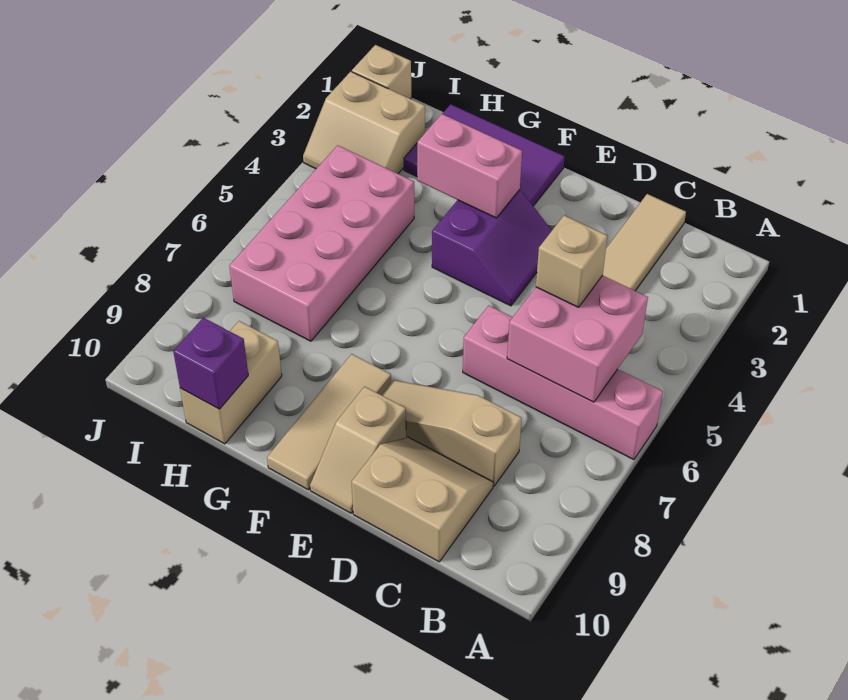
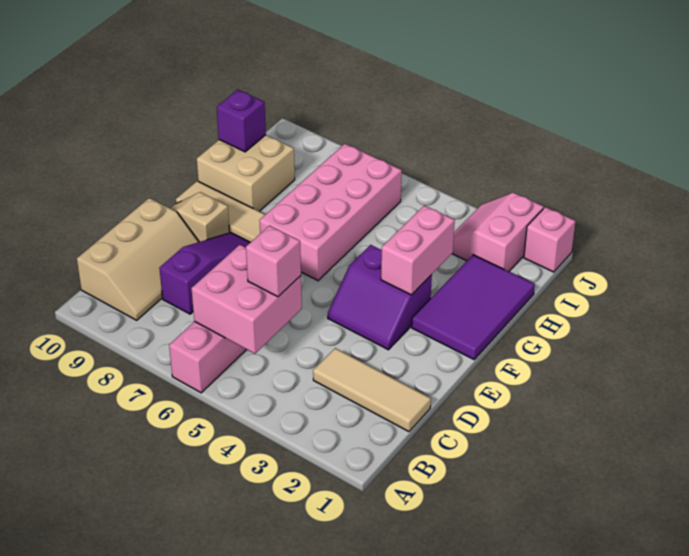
tan 1x1 brick [536,215,607,307] -> pink 1x1 brick [246,226,301,297]
tan 1x3 slope [382,380,522,486] -> purple 1x3 slope [159,233,250,314]
tan 2x2 slope [352,437,493,562] -> tan 2x3 slope [77,198,199,320]
pink 2x4 brick [229,145,414,341] -> pink 2x4 brick turned to [259,144,402,281]
tan 1x2 brick [180,321,282,444] -> tan 2x2 brick [197,135,295,211]
tan 2x2 slope [303,72,425,174] -> pink 2x2 slope [452,193,544,271]
tan 1x1 brick [352,45,411,99] -> pink 1x1 brick [524,207,576,272]

